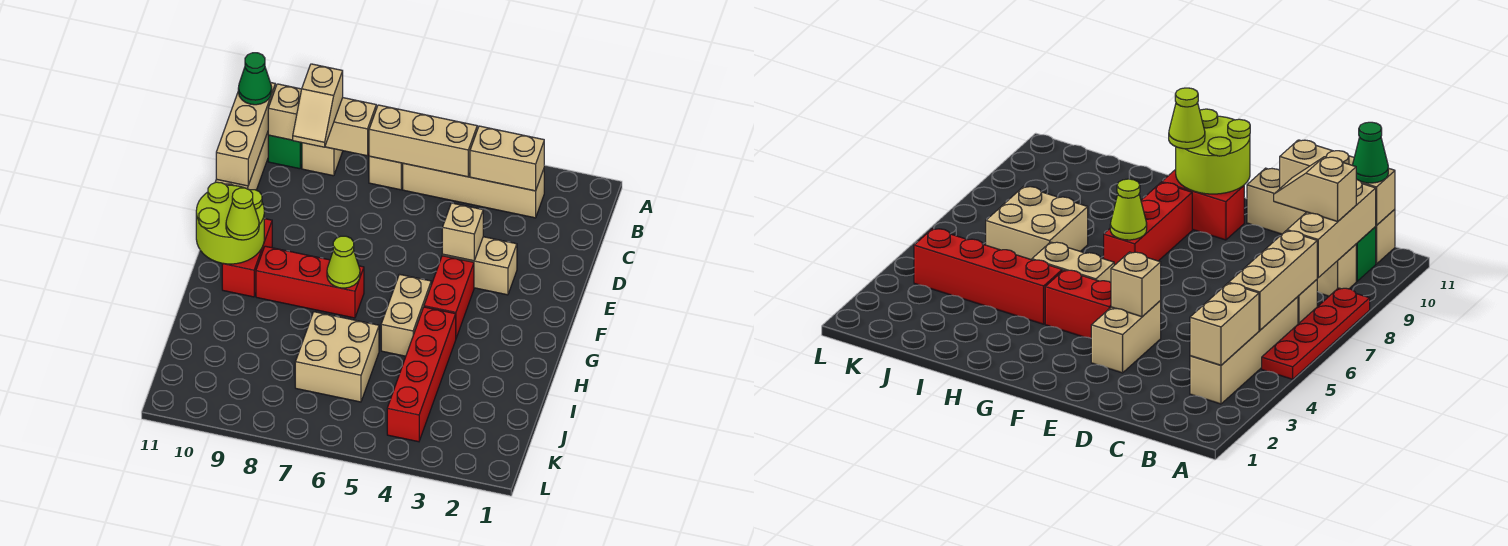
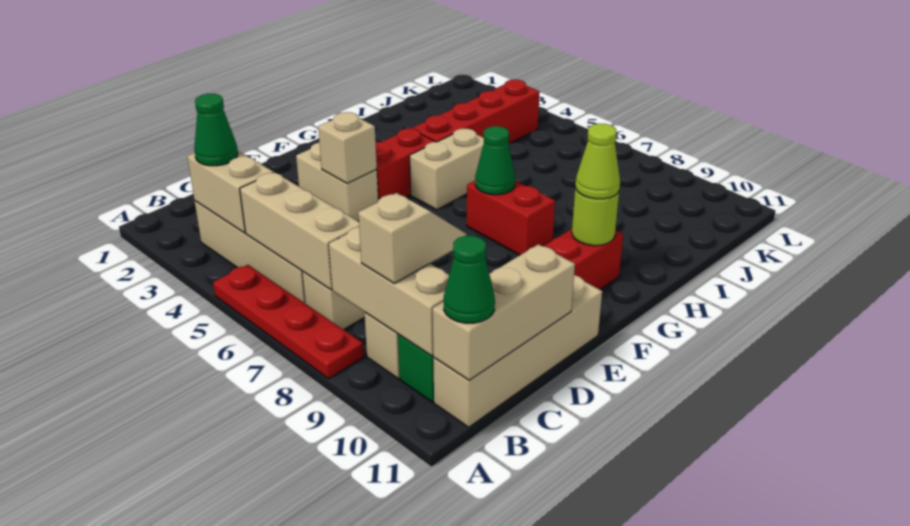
none -> green 1x1 cone [194,94,238,166]
lime 2x2 round brick [196,182,265,264] -> lime 1x1 round brick [572,188,619,246]
red 1x3 brick [256,246,364,318] -> red 1x2 brick [467,181,555,255]
lime 1x1 cone [327,236,360,288] -> green 1x1 cone [475,126,515,195]
tan 2x2 brick [295,312,379,402] -> none

